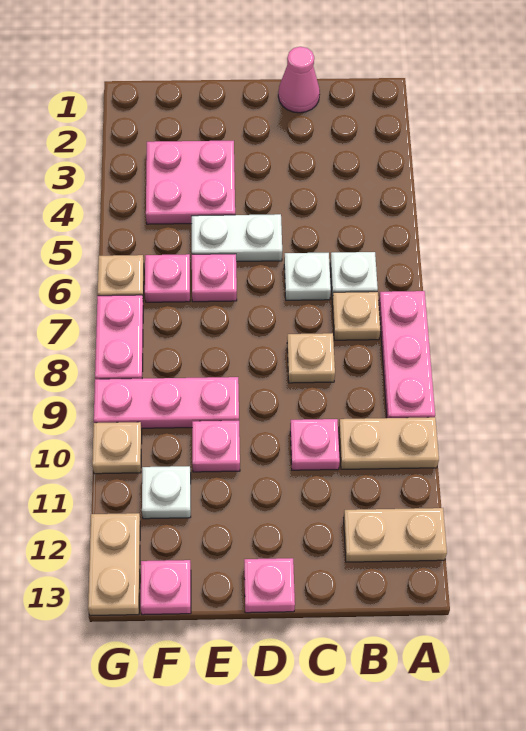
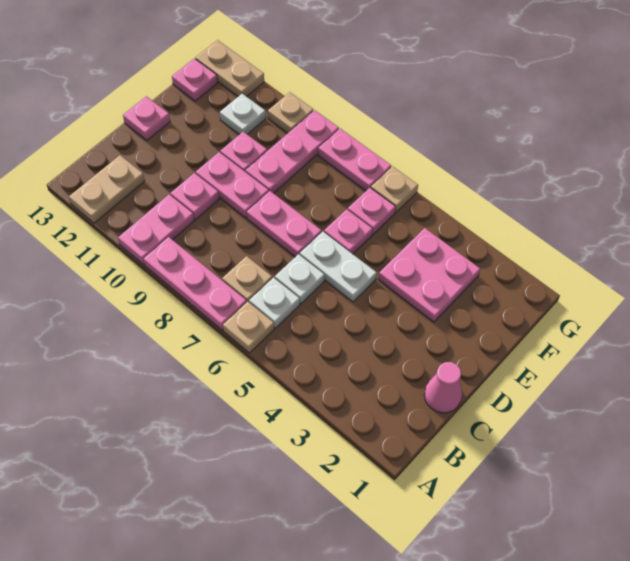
tan 1x2 plate [339,417,439,469] -> pink 1x2 plate [118,194,194,264]
tan 1x1 plate [287,333,335,383] -> tan 1x1 plate moved to [223,302,274,353]
white 1x2 plate [192,214,282,262] -> white 1x2 plate turned to [300,232,377,302]
none -> pink 1x2 plate [247,191,322,257]
none -> pink 1x2 plate [196,152,269,218]

